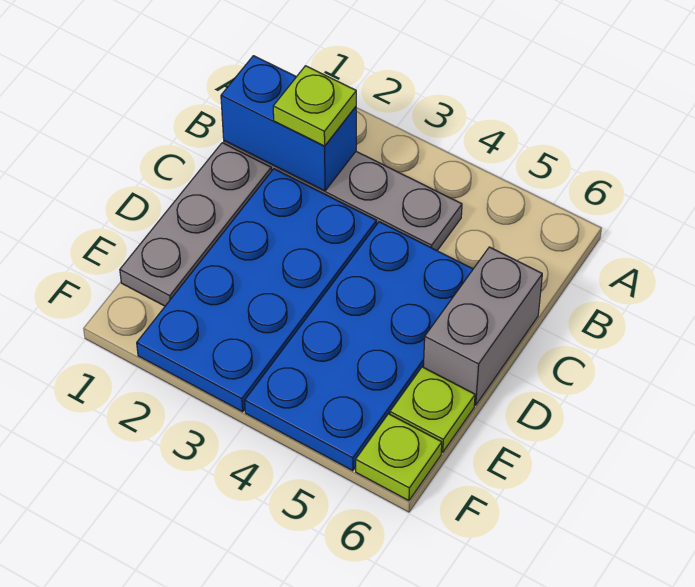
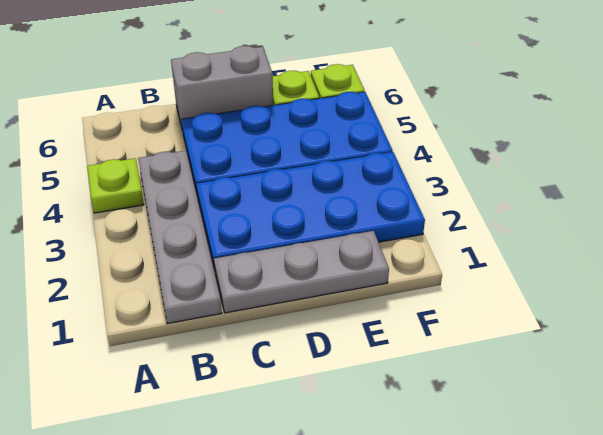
blue 1x2 brick [221,56,356,191] -> none
lime 1x1 plate [273,66,356,146] -> lime 1x1 plate moved to [87,158,144,213]

